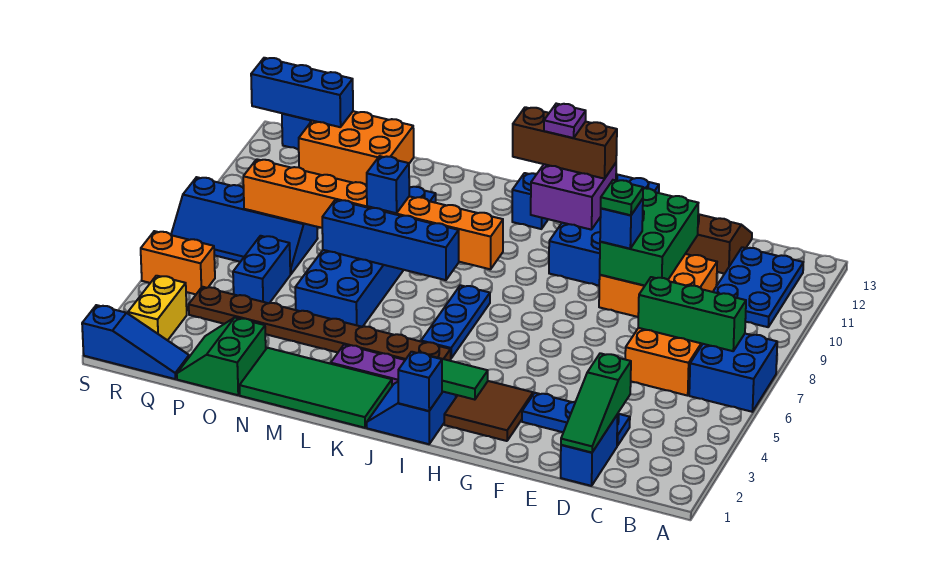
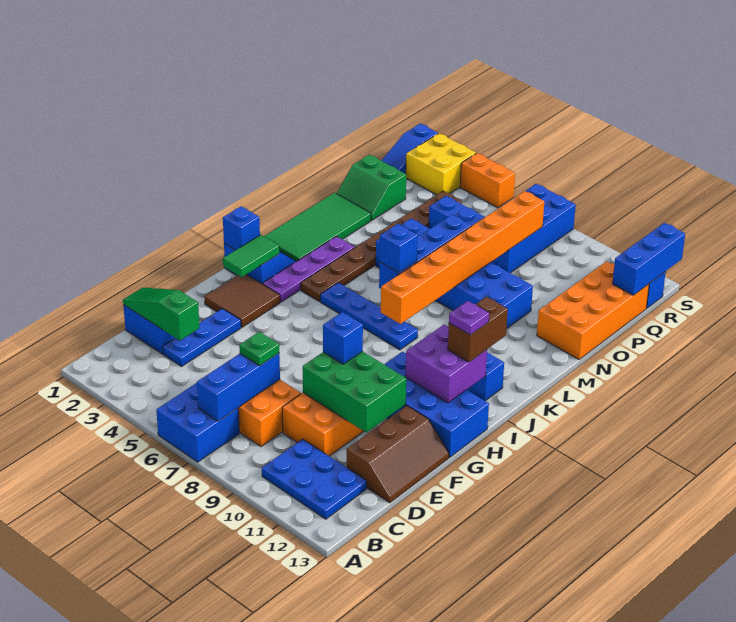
green 1x3 brick [638,277,746,351] -> blue 1x3 brick [197,353,280,421]
green 1x1 plate [601,180,643,215] -> green 1x1 plate moved to [239,332,279,366]
brown 1x3 brick [513,107,617,179] -> brown 1x2 brick [448,297,508,362]
blue 1x3 plate [421,285,490,358] -> blue 1x4 plate [320,283,418,350]
blue 1x1 brick [367,156,409,213] -> blue 1x1 brick moved to [380,224,418,273]
green 2x2 slope [177,318,266,395] -> green 2x2 slope turned to [336,155,406,220]
orange 2x3 brick [299,111,414,186] -> orange 2x4 brick [537,261,649,359]
blue 2x4 slope [171,177,318,274] -> blue 2x4 brick [491,184,576,273]
yellow 1x2 brick [128,276,187,340] -> yellow 2x2 brick [406,133,476,195]
orange 1x2 brick [141,231,215,294] -> orange 1x2 brick turned to [460,153,515,208]

